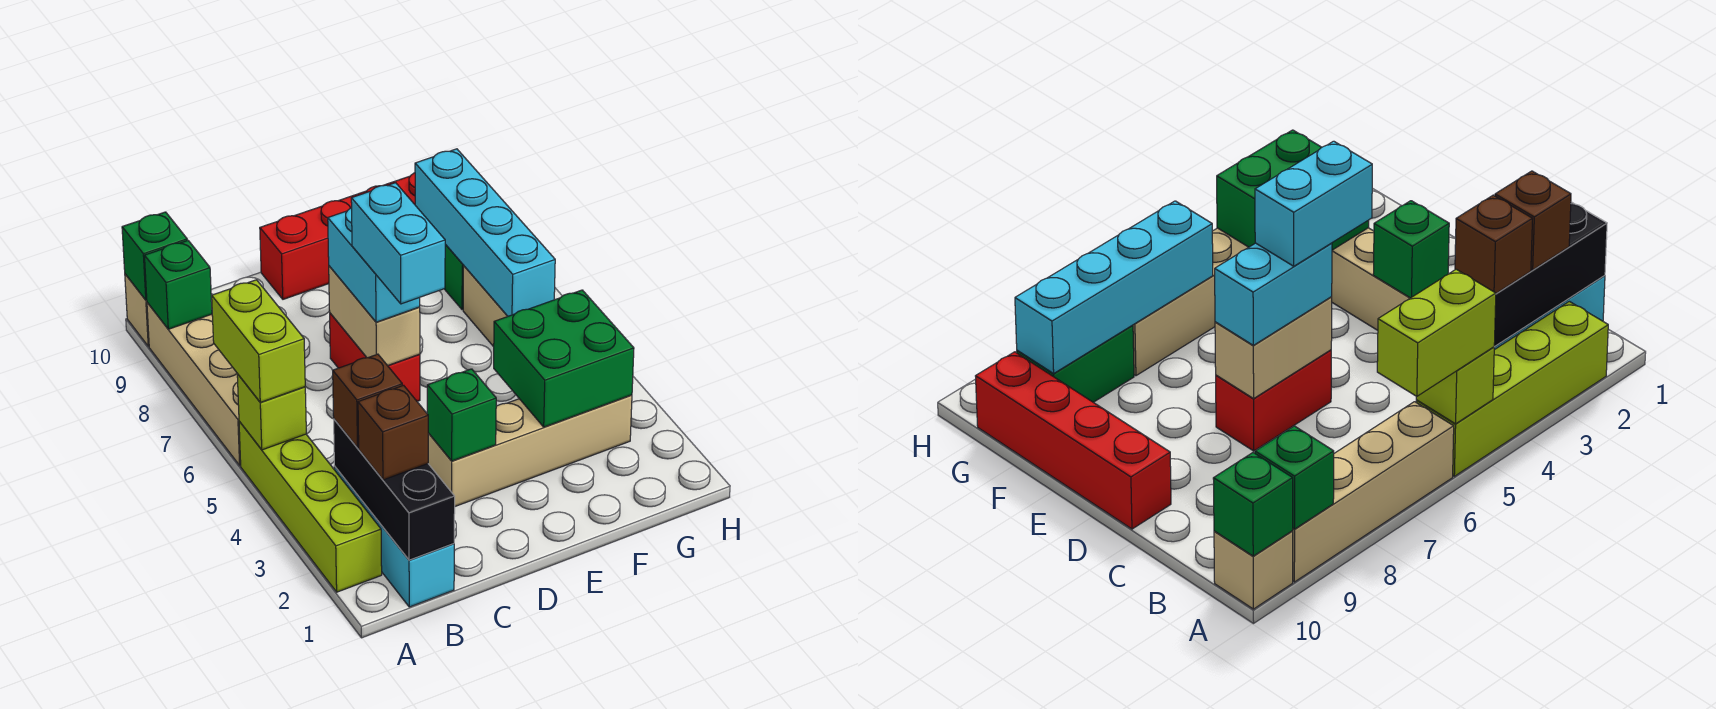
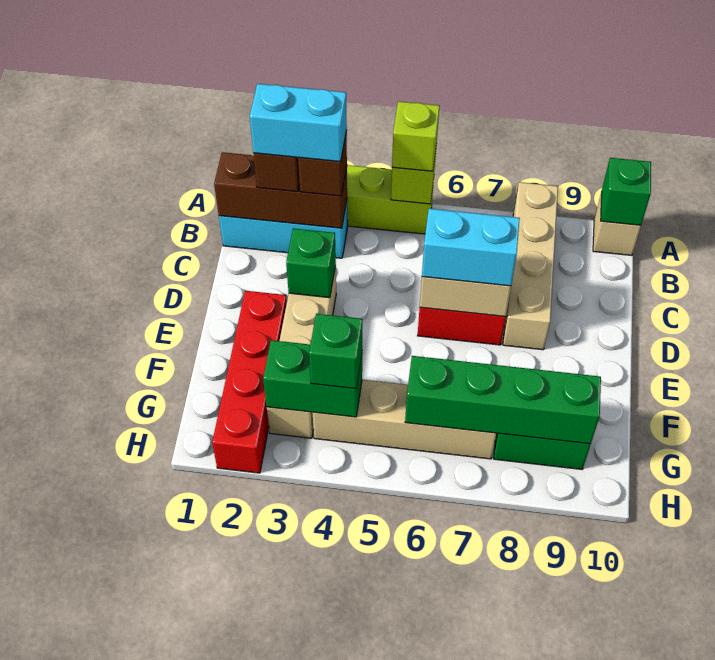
lime 1x2 brick [212,280,305,402] -> lime 1x1 brick [392,101,439,171]
tan 1x4 brick [147,303,241,465] -> tan 1x4 brick turned to [503,182,558,350]
green 1x1 brick [144,240,212,329] -> green 1x1 brick moved to [309,314,362,389]
black 1x3 brick [334,419,455,560] -> brown 1x3 brick [214,152,347,228]
cyan 1x2 brick [351,183,445,304] -> cyan 1x2 brick moved to [250,84,347,162]
red 1x4 brick [260,173,415,299] -> red 1x4 brick moved to [212,291,287,473]
green 2x2 brick [494,290,634,427] -> green 1x2 brick [263,340,362,417]
cyan 1x4 brick [415,149,555,316] -> green 1x4 brick [405,356,601,444]

